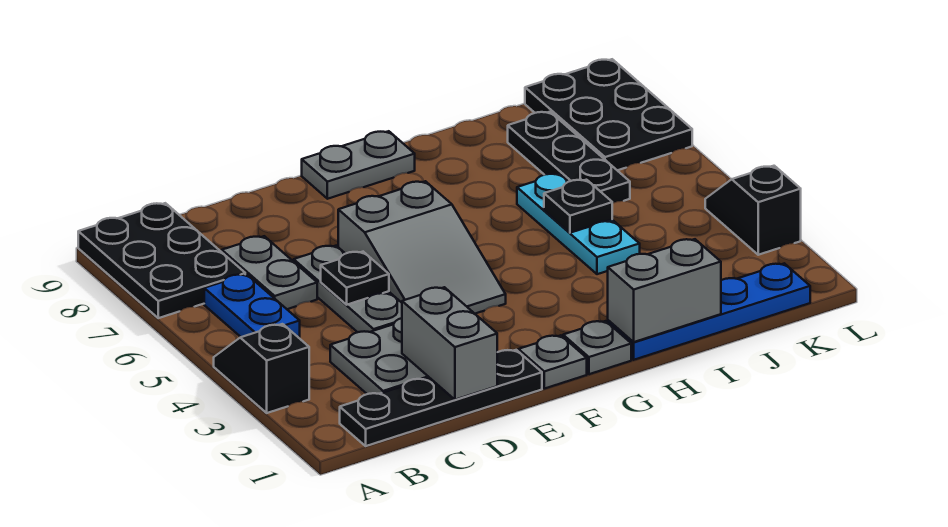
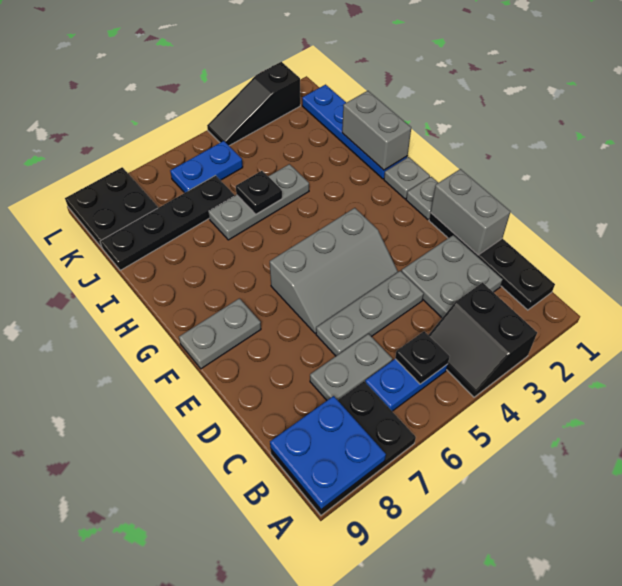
black 1x2 slope [214,324,309,413] -> black 2x2 slope [429,283,537,397]
none -> blue 2x2 plate [270,396,386,510]
grey 1x2 brick [402,287,497,400] -> grey 1x2 brick turned to [431,169,510,255]
black 1x1 plate [321,252,389,305] -> black 1x1 plate moved to [395,331,450,384]
grey 2x3 slope [338,181,506,314] -> grey 2x3 slope turned to [270,208,398,333]
grey 1x2 plate [302,131,415,199] -> grey 1x2 plate turned to [179,298,261,369]
cyan 1x3 plate [517,174,640,274] -> grey 1x3 plate [208,164,309,240]
black 1x3 plate [508,112,630,203] -> black 1x4 plate [100,176,234,271]
none -> blue 1x2 plate [170,141,243,193]
black 2x3 plate [525,59,692,170] -> black 2x2 plate [65,167,158,248]
black 1x2 slope [705,166,801,255] -> black 1x3 slope [207,62,300,146]

